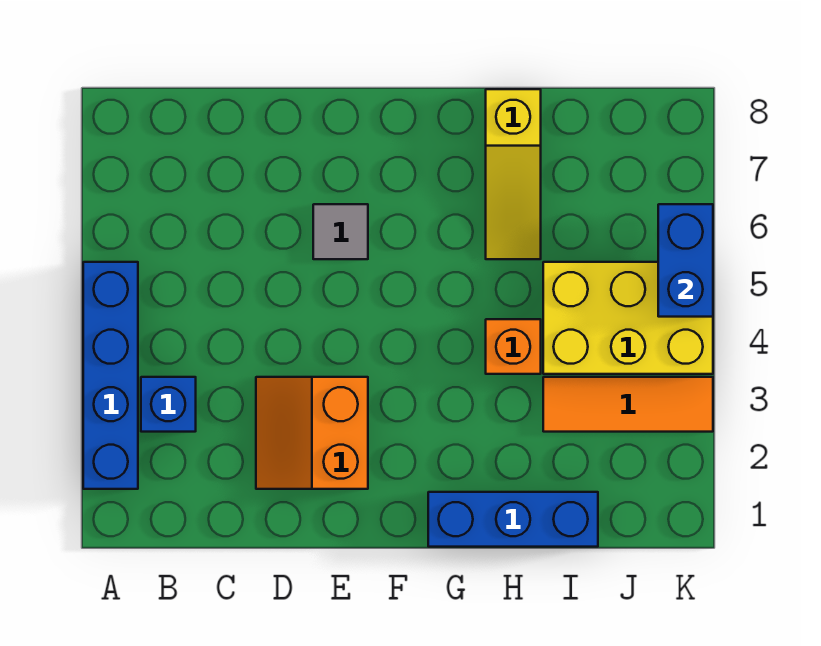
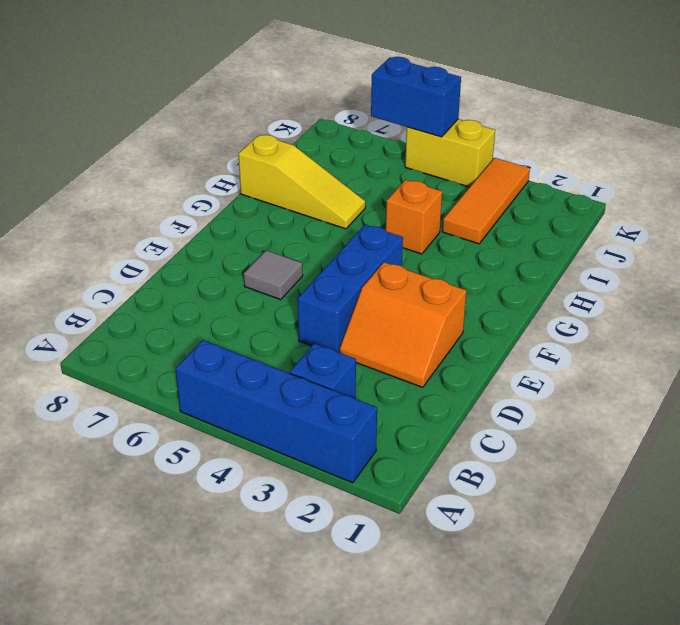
blue 1x3 brick [428,492,598,547] -> blue 1x3 brick moved to [298,225,403,353]
yellow 2x3 brick [543,262,713,374] -> yellow 1x2 brick [405,119,495,187]

